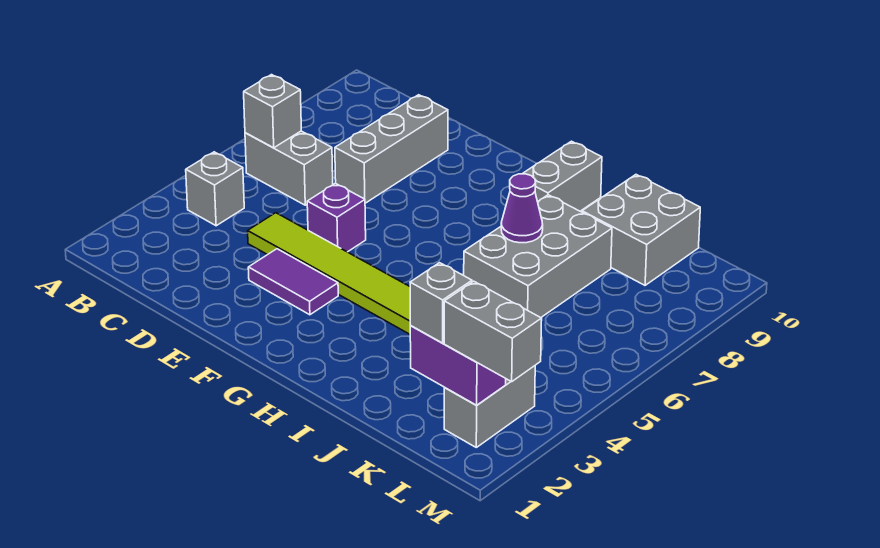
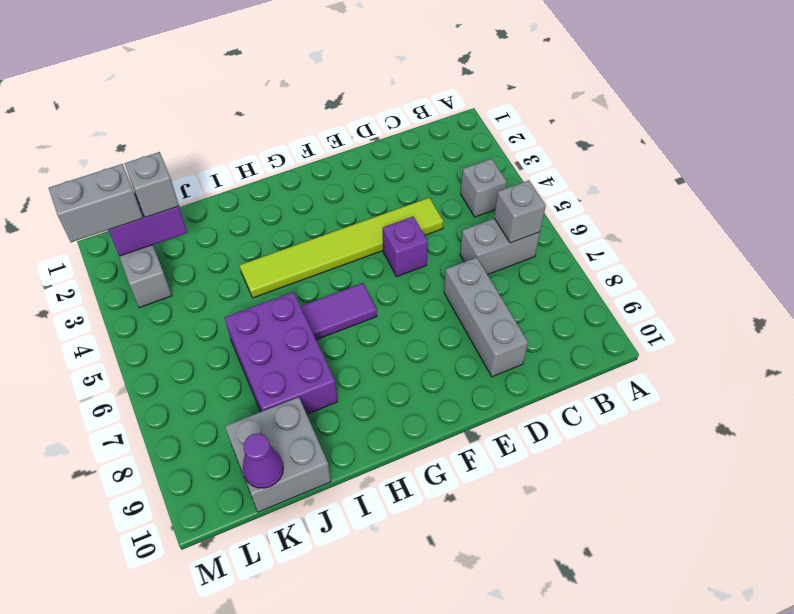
purple 1x2 tile [248,249,338,315] -> purple 1x2 tile moved to [300,283,377,340]
grey 1x2 brick [523,141,602,211] -> none
grey 2x3 brick [464,195,612,318] -> purple 2x3 brick [225,292,338,414]
purple 1x1 cone [501,174,543,243] -> purple 1x1 cone moved to [243,433,283,488]

